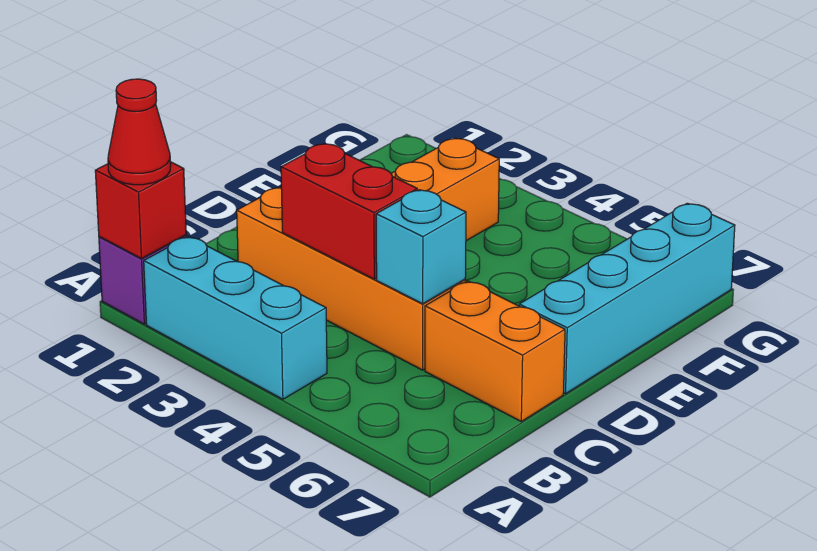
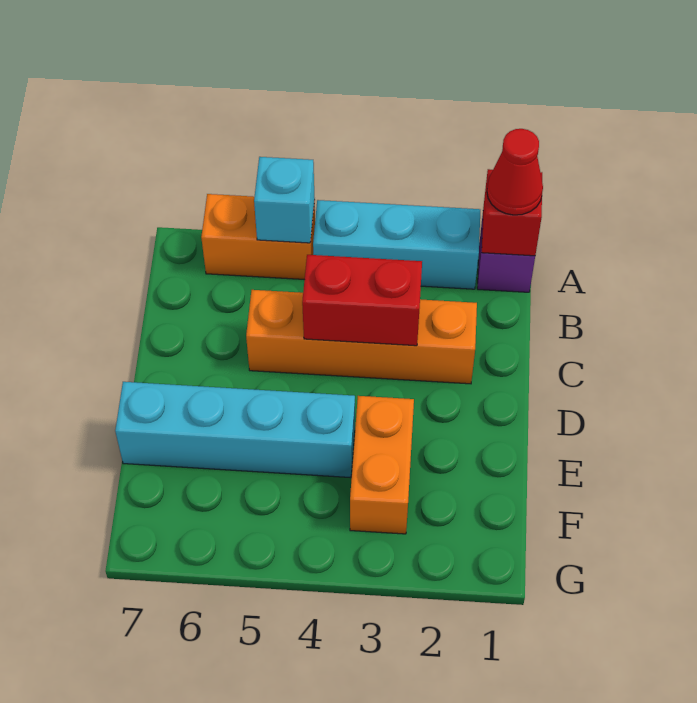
cyan 1x1 brick [376,190,466,304] -> cyan 1x1 brick moved to [254,157,315,243]
orange 1x2 brick [425,281,565,421] -> orange 1x2 brick moved to [201,194,315,280]
cyan 1x4 brick [519,203,735,394] -> cyan 1x4 brick turned to [115,382,355,478]

